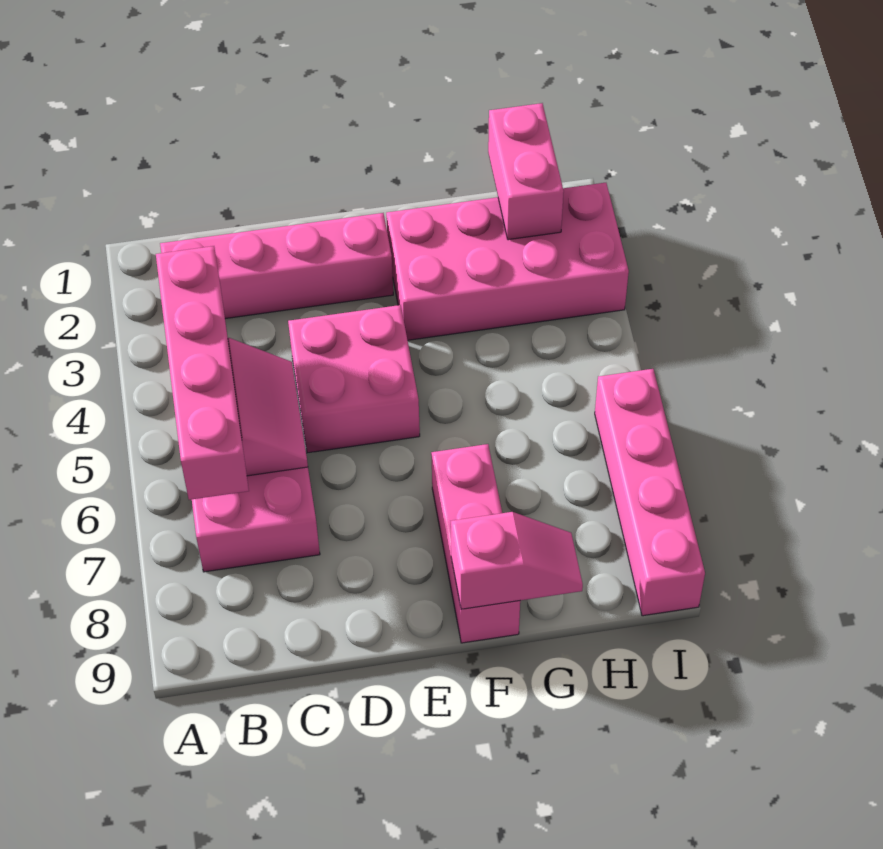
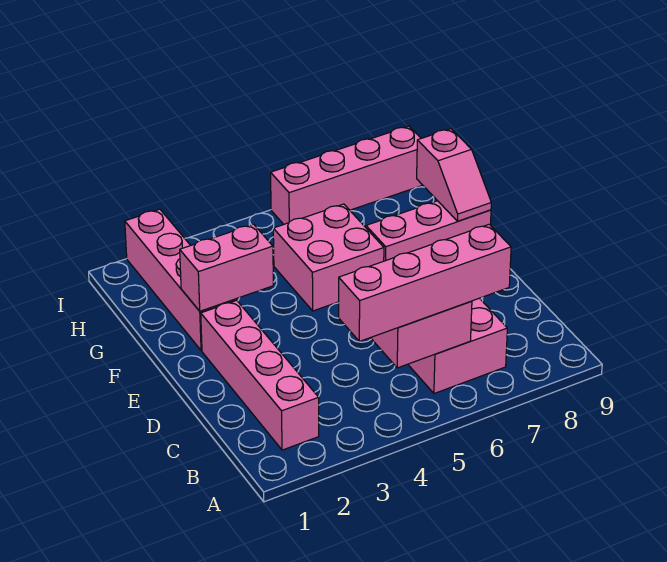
pink 2x2 brick [288,305,420,453] -> pink 2x2 brick moved to [273,204,384,311]
pink 2x4 brick [386,183,629,340] -> pink 1x4 brick [125,209,236,351]
pink 1x2 slope [451,512,583,609] -> pink 1x2 slope turned to [417,129,491,221]
pink 1x2 brick [488,103,564,240] -> pink 1x2 brick moved to [180,224,273,311]

